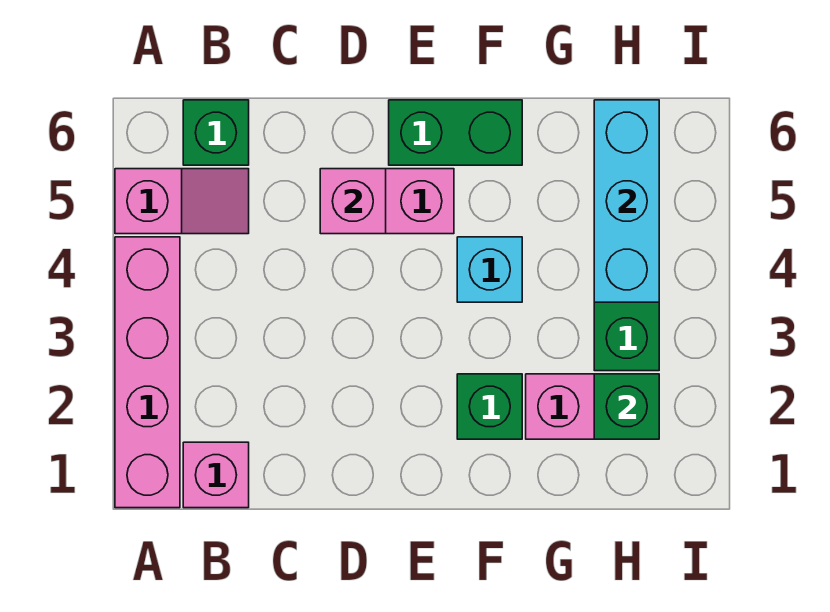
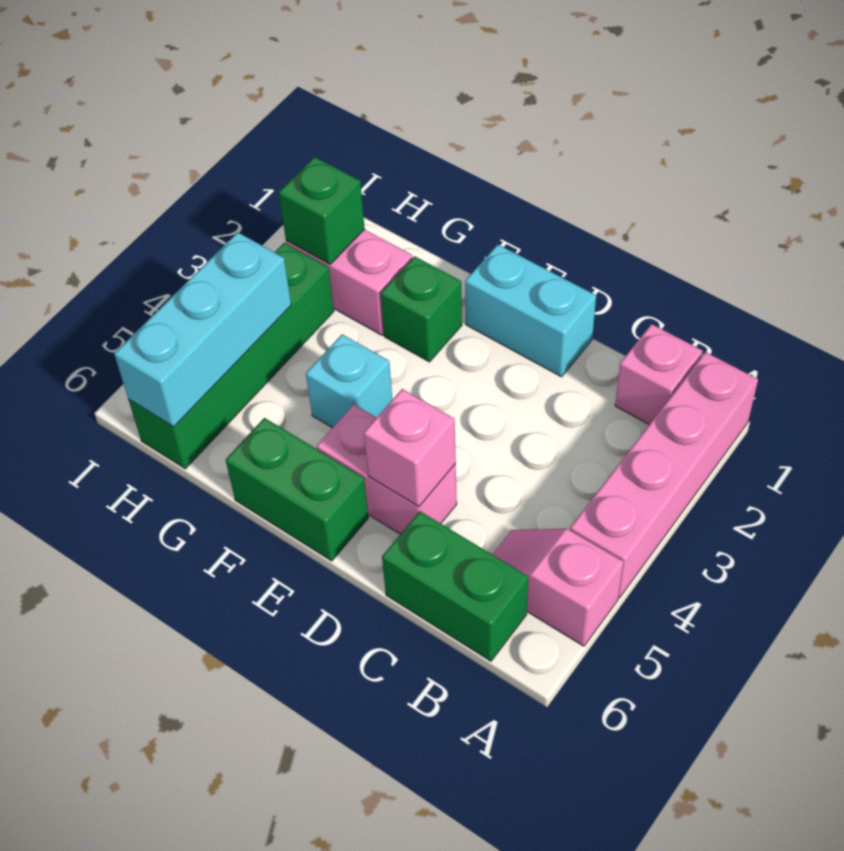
green 1x1 brick [183,100,249,165] -> green 1x2 brick [382,511,528,661]
none -> cyan 1x2 brick [465,245,596,377]

